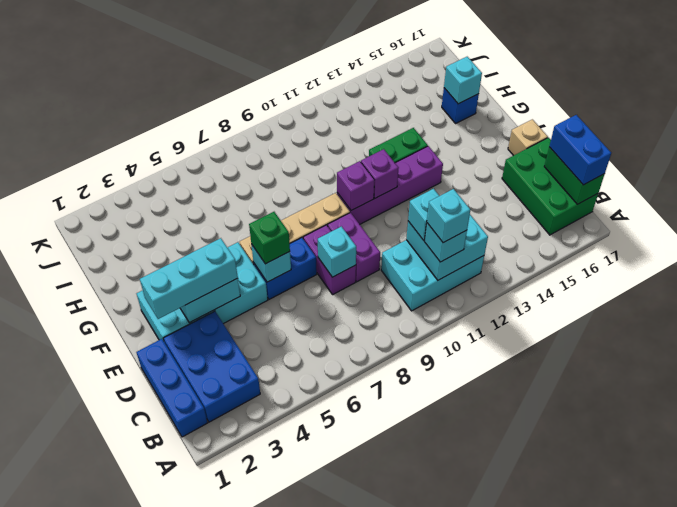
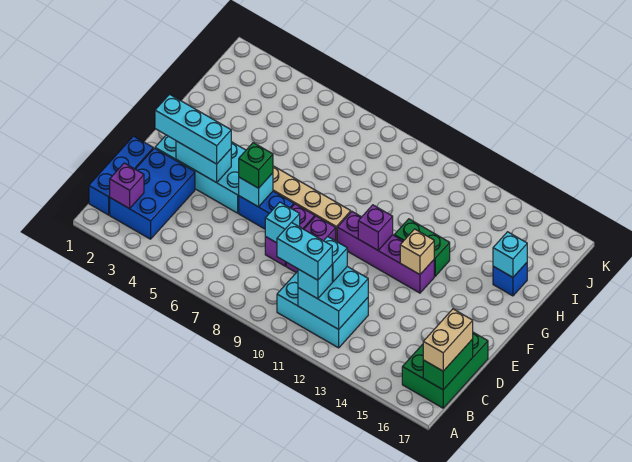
cyan 1x1 brick [427,189,470,243] -> cyan 1x2 brick [277,222,332,280]
blue 1x2 brick [549,115,611,185] -> tan 1x2 brick [423,309,473,371]
tan 1x1 brick [508,119,548,156] -> tan 1x1 brick moved to [400,229,434,275]
purple 1x1 brick [337,161,374,211] -> purple 1x1 brick moved to [110,163,144,209]

